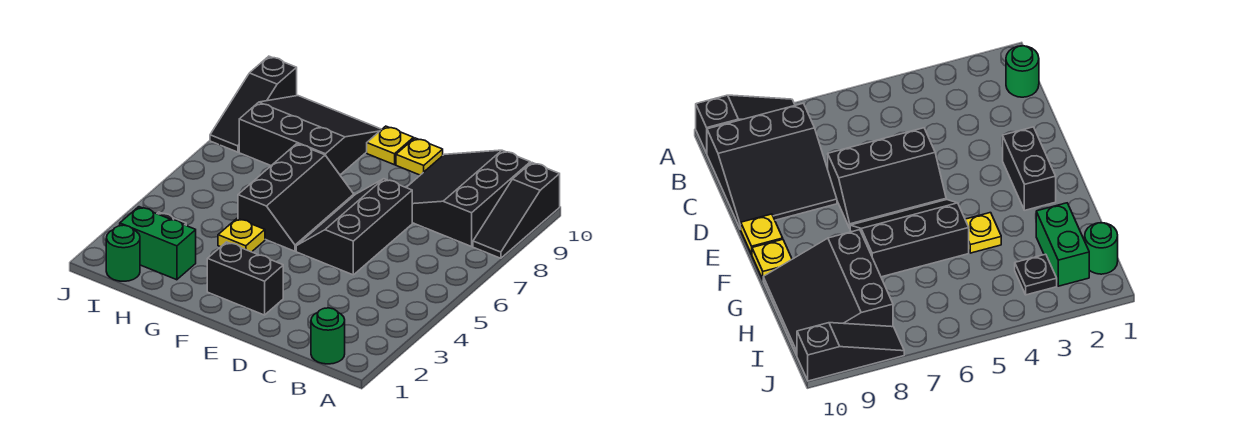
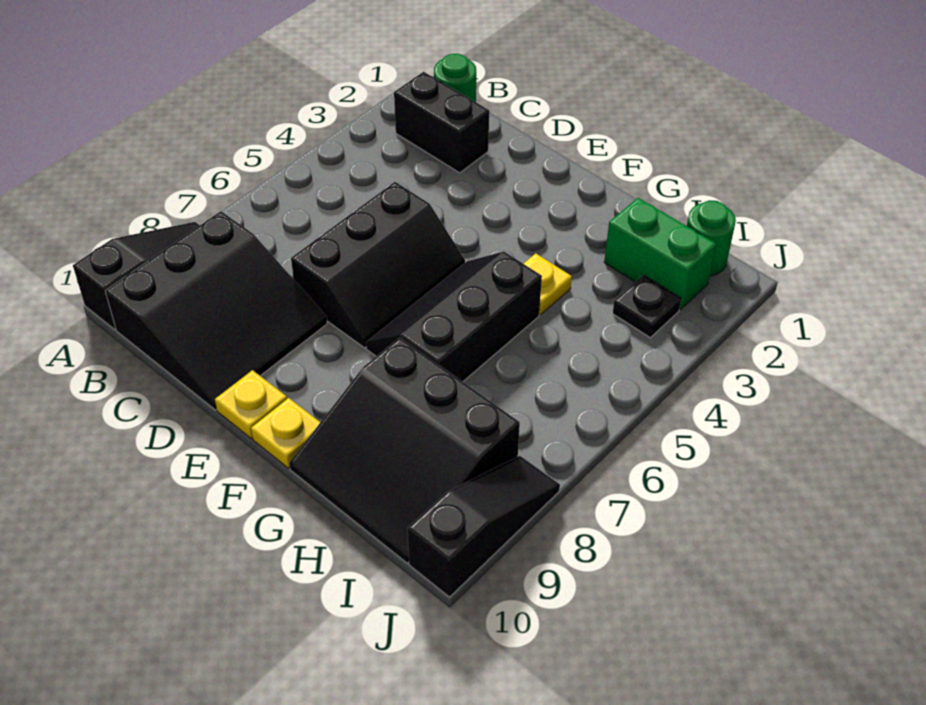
black 1x2 brick [207,242,283,315] -> black 1x2 brick moved to [394,72,489,173]

